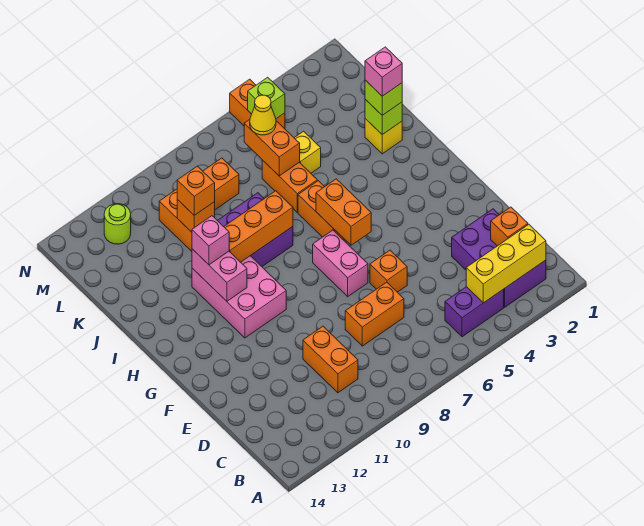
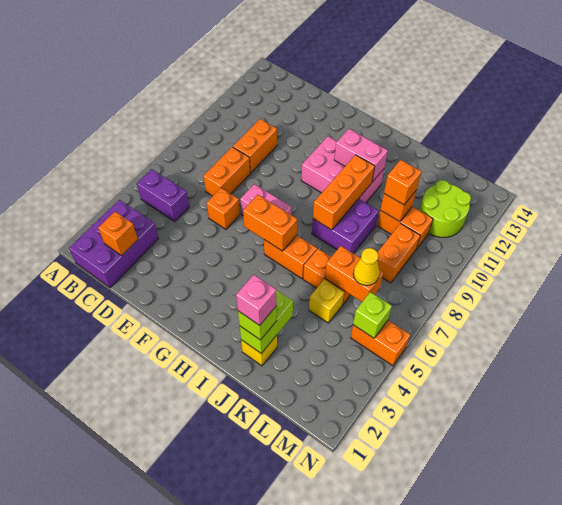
purple 2x3 brick [452,209,546,307] -> purple 2x3 brick turned to [69,200,159,288]
yellow 1x3 brick [466,225,546,303] -> none
purple 1x2 brick [445,287,504,337] -> purple 1x2 brick turned to [137,169,189,222]
orange 1x2 brick [303,326,358,393] -> orange 1x2 brick turned to [233,119,277,173]
pink 1x1 brick [192,216,229,265] -> none
lime 1x1 brick [365,100,402,135] -> lime 1x2 brick [240,290,293,353]
lime 1x1 round brick [104,204,131,244] -> lime 2x2 round brick [419,180,471,237]

